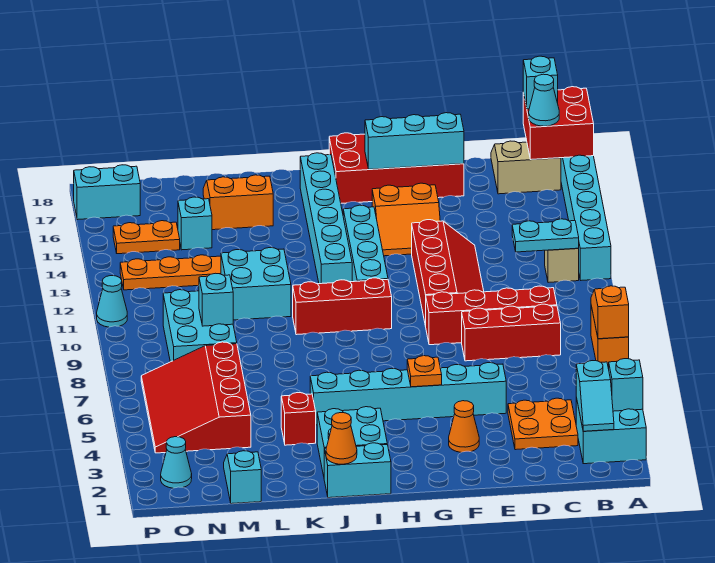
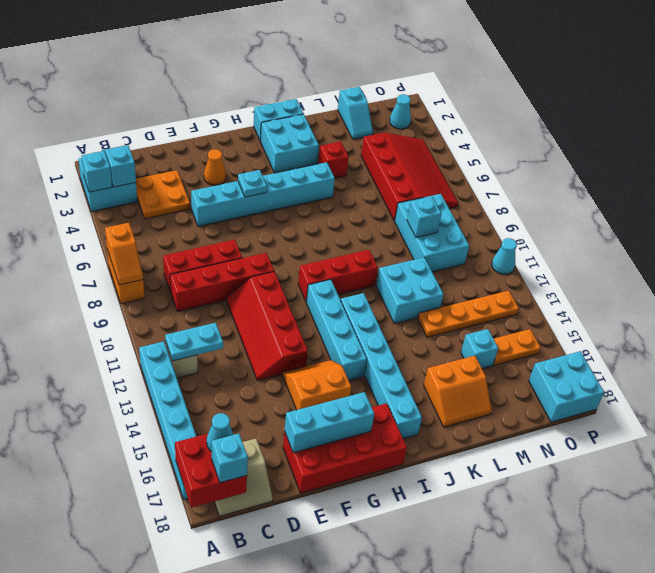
orange 1x1 plate [407,356,442,387] -> cyan 1x1 plate [238,170,267,197]
orange 1x1 cone [326,413,357,464] -> none
cyan 1x2 brick [74,165,140,220] -> cyan 2x2 brick [529,351,604,422]

